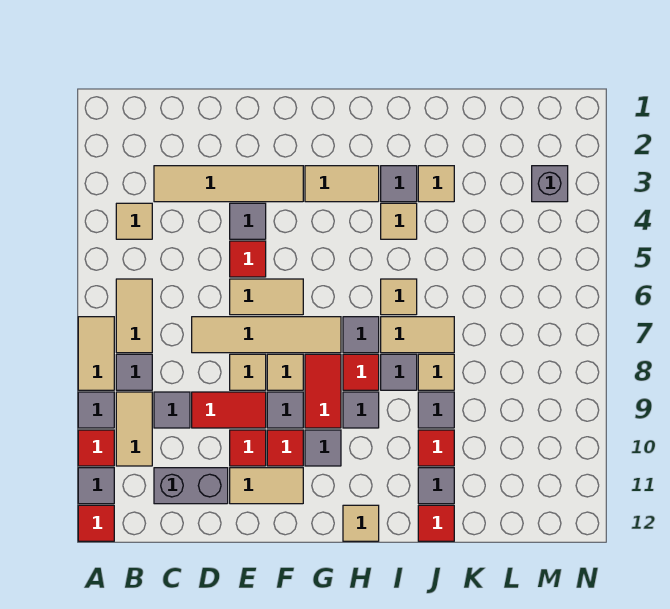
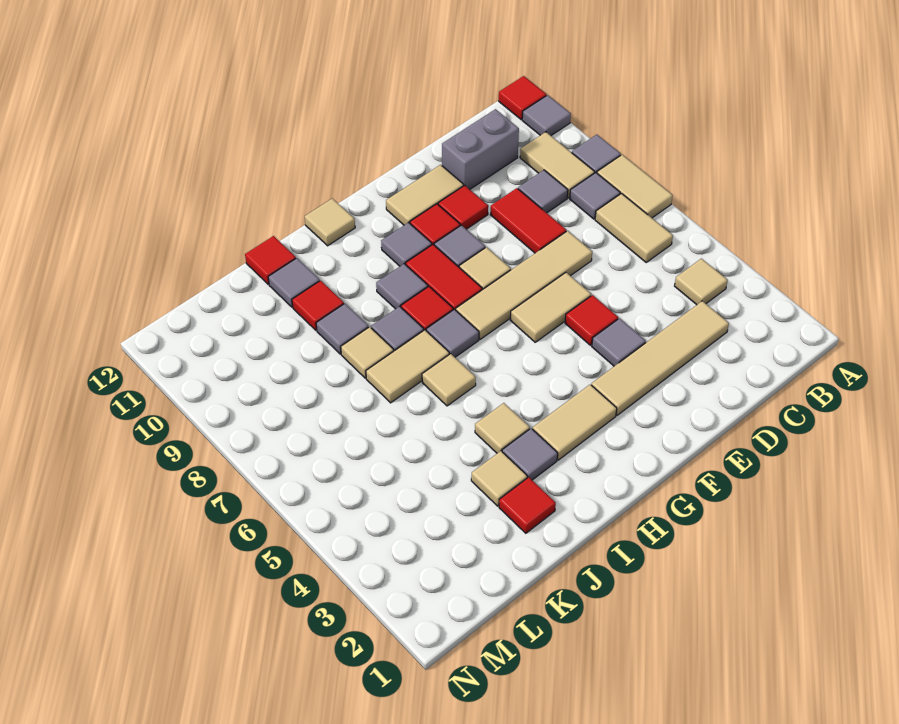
red 1x1 tile [78,430,114,466] -> red 1x1 tile moved to [499,477,556,533]
red 1x2 tile [192,392,266,428] -> red 1x2 tile turned to [490,188,566,253]
tan 1x1 tile [230,354,266,390] -> none
grey 1x1 brick [532,166,568,202] -> none

